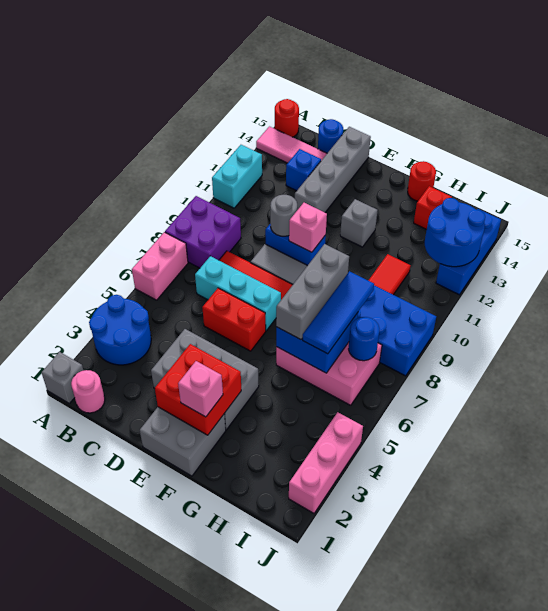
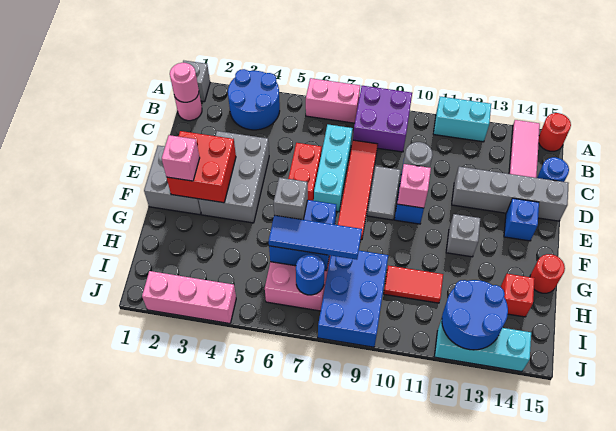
none -> pink 1x1 round brick [170,63,199,102]
blue 1x1 brick [286,149,321,191] -> blue 1x1 brick moved to [504,198,539,241]
grey 1x3 brick [276,244,349,340] -> grey 1x1 brick [274,178,308,220]
blue 1x3 brick [436,209,501,295] -> cyan 1x3 brick [435,319,531,372]

